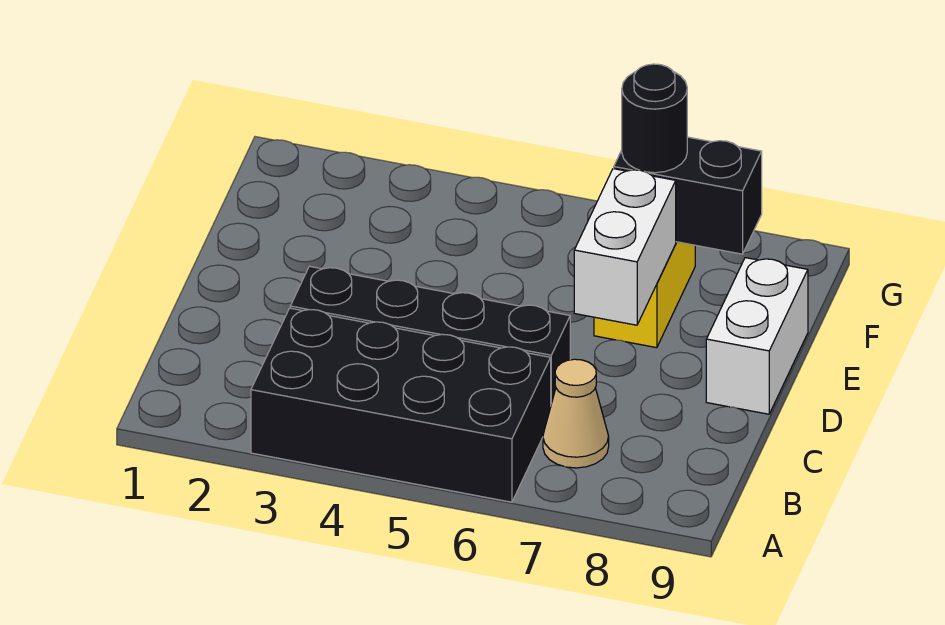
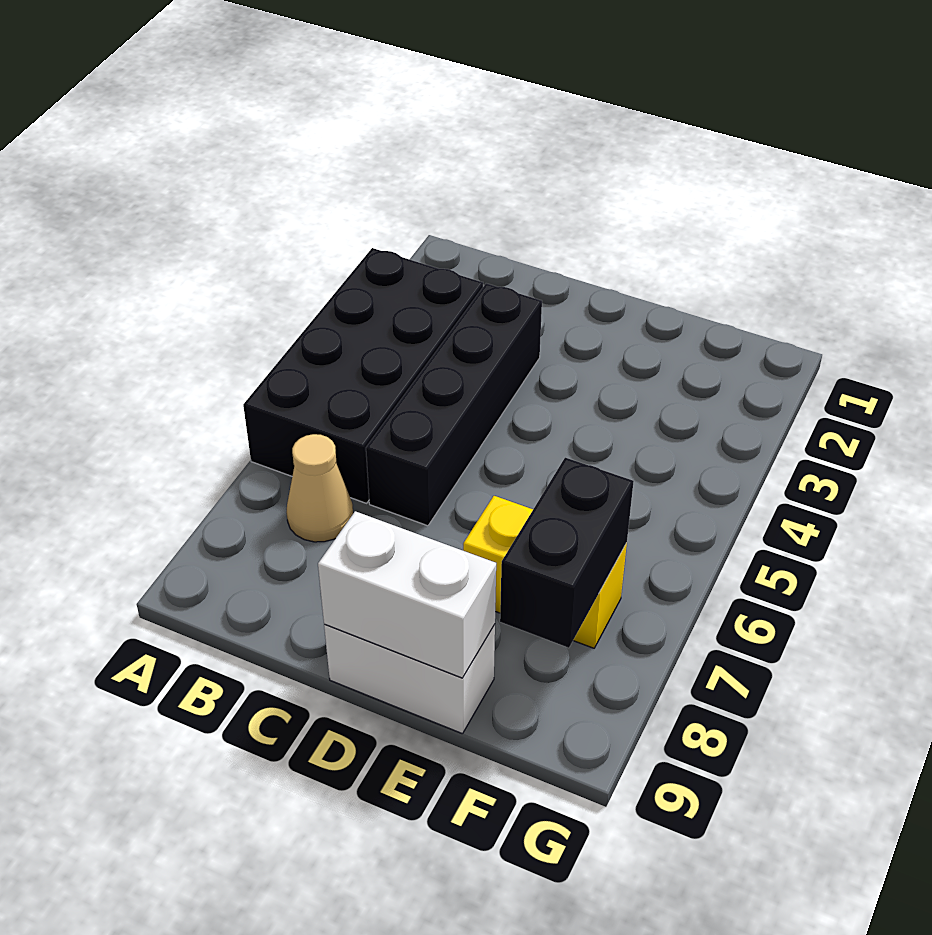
white 1x2 brick [574,169,676,325] -> white 1x2 brick moved to [318,511,496,678]
black 1x1 round brick [622,64,687,173] -> none

